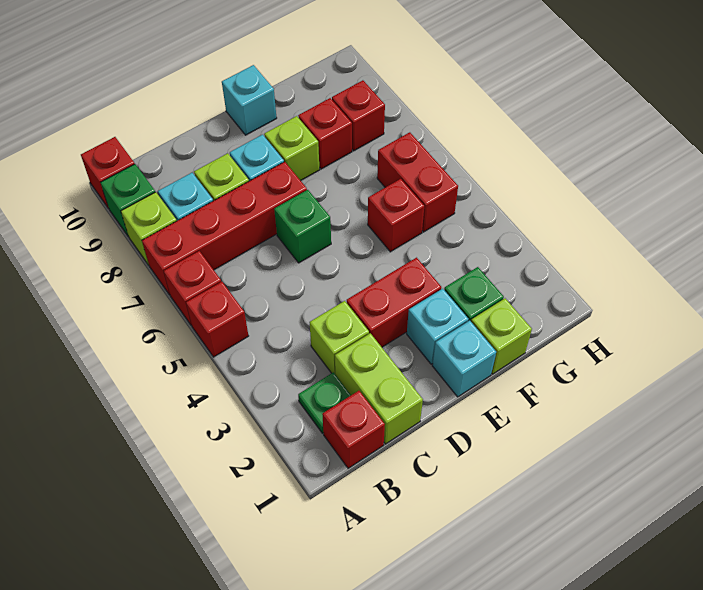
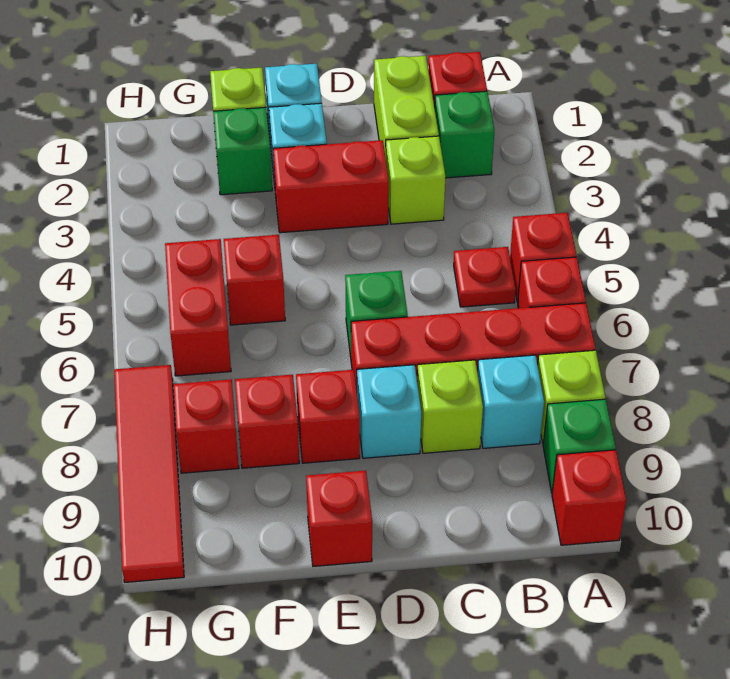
green 1x1 plate [298,372,351,433] -> green 1x1 brick [435,91,494,178]
none -> red 1x1 plate [454,247,516,307]
lime 1x1 brick [264,116,320,181] -> red 1x1 brick [296,370,360,463]
cyan 1x1 brick [222,65,277,135] -> red 1x1 brick [306,471,372,566]
none -> red 1x4 tile [114,365,184,582]

